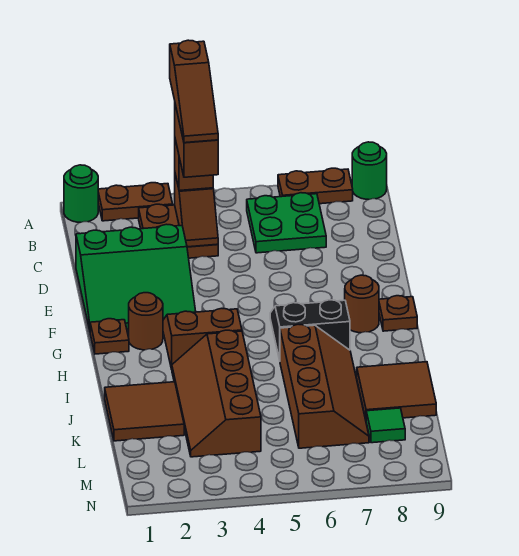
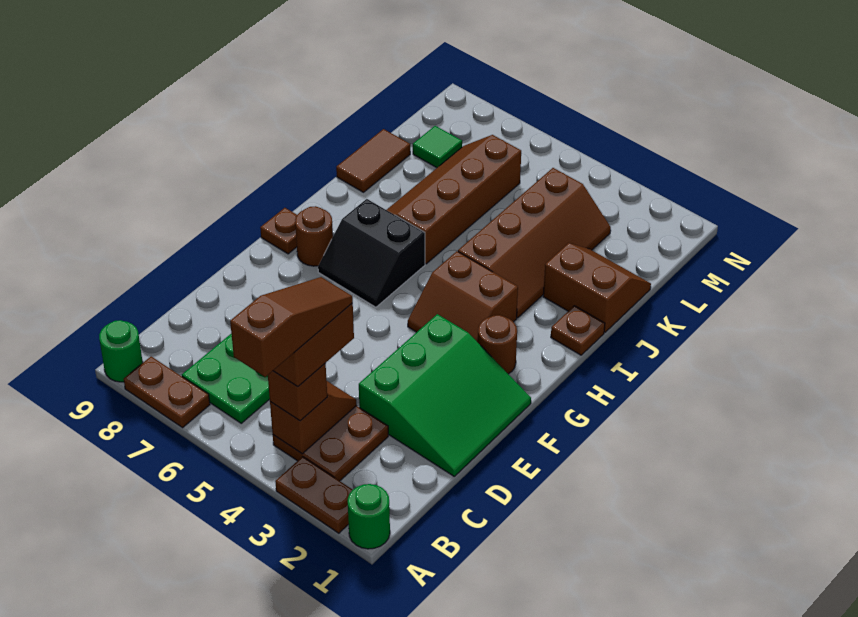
green 3x3 slope [76,224,196,330] -> green 3x3 slope turned to [359,314,531,476]
brown 1x1 plate [90,319,129,354] -> brown 1x1 plate moved to [551,306,605,355]
brown 2x2 tile [105,382,184,441] -> brown 2x2 slope [543,243,651,332]
brown 2x2 tile [357,362,436,419] -> brown 1x2 tile [336,129,410,192]

